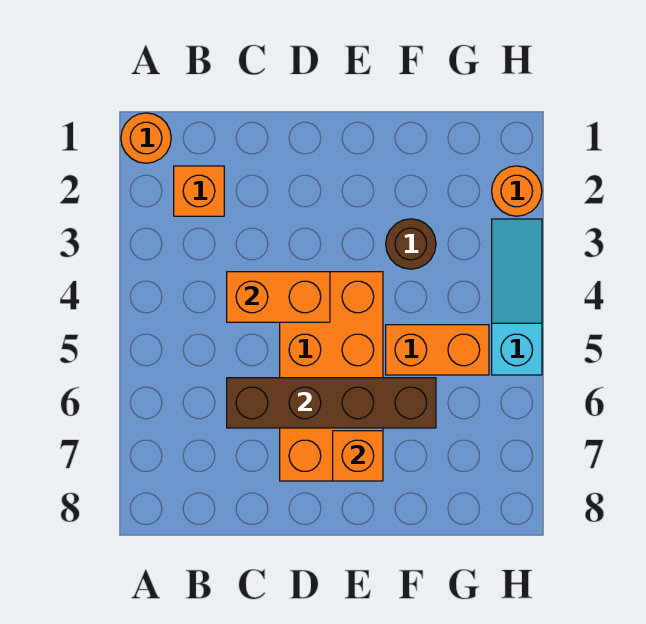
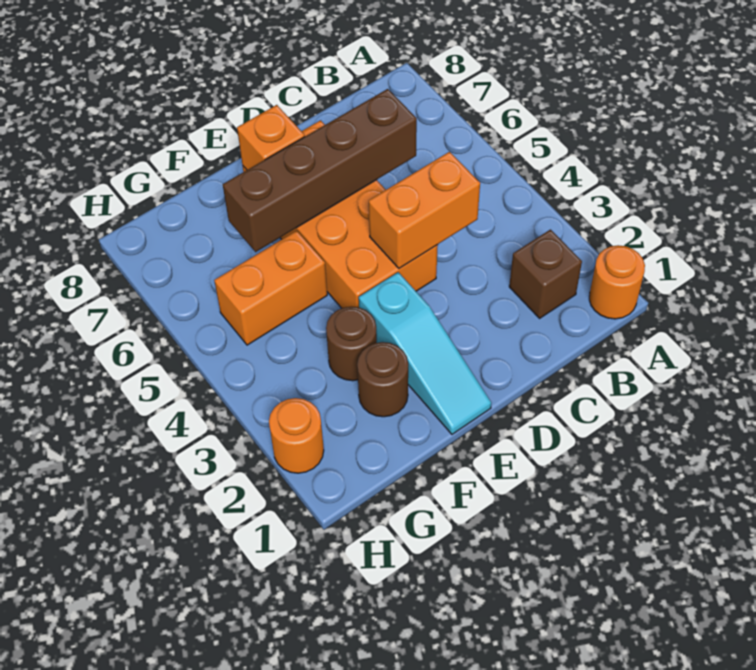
orange 1x1 brick [174,166,224,216] -> brown 1x1 brick [509,230,582,318]
none -> brown 1x1 round brick [357,342,408,417]
cyan 1x3 slope [492,219,542,375] -> cyan 1x3 slope moved to [359,272,491,434]

